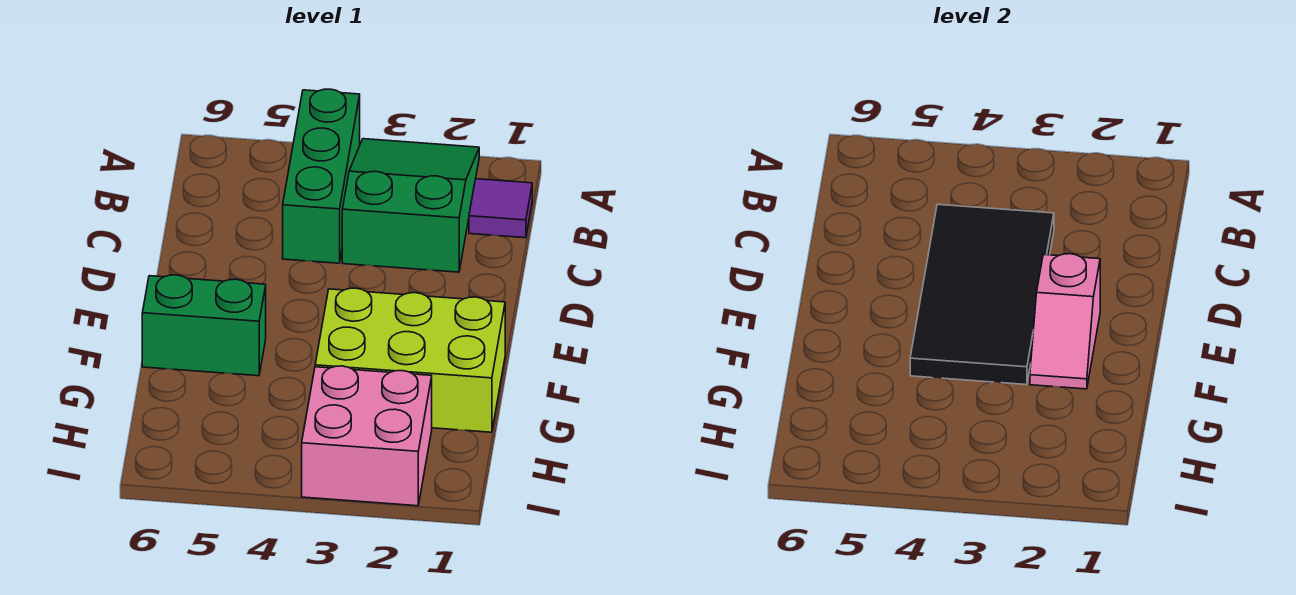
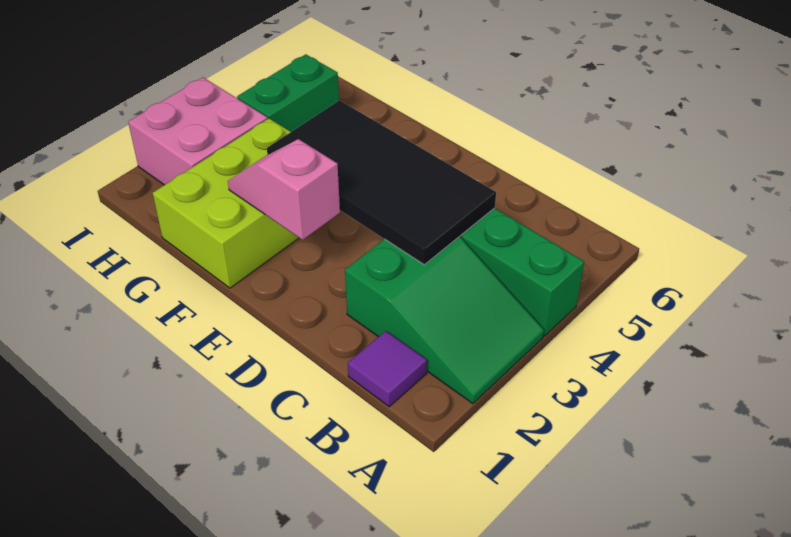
green 1x2 brick [142,275,266,376] -> green 1x2 brick moved to [237,54,339,132]

